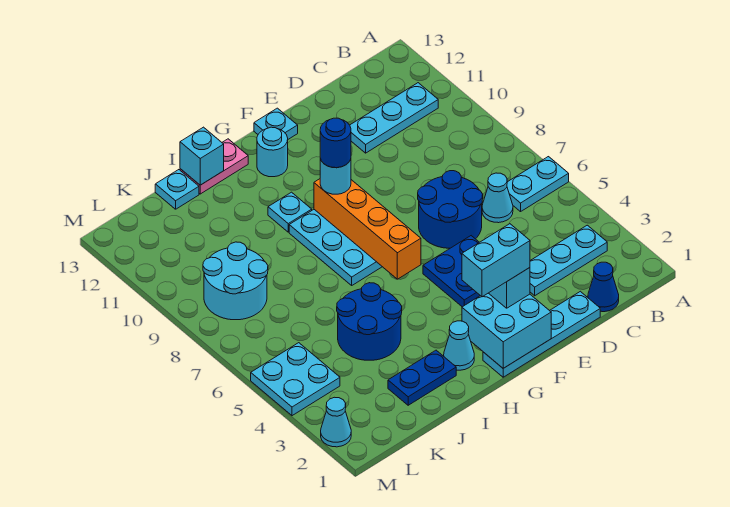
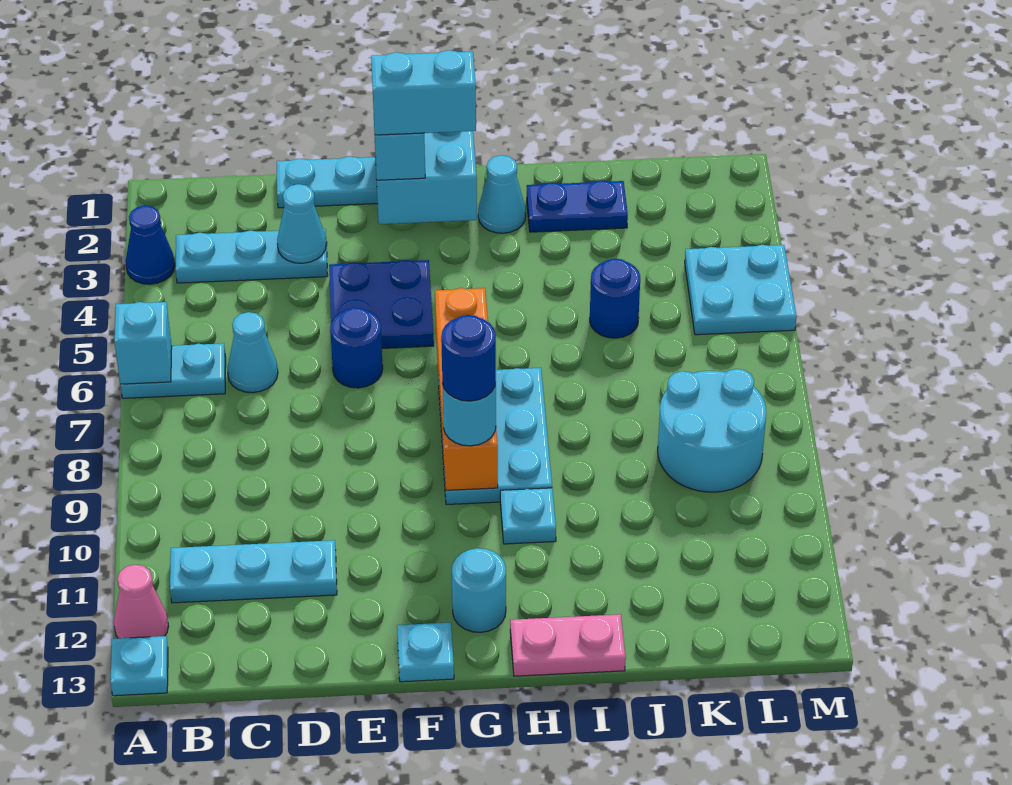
none -> pink 1x1 cone [114,565,168,638]
blue 1x1 cone [588,262,619,312] -> blue 1x1 cone moved to [126,206,175,284]
blue 2x2 round brick [418,171,483,248] -> blue 1x1 round brick [330,307,383,388]
blue 2x2 round brick [337,283,402,360] -> blue 1x1 round brick [590,259,640,338]
cyan 1x1 brick [180,127,224,185] -> cyan 1x1 brick moved to [114,302,172,384]
cyan 1x1 plate [155,170,199,209] -> cyan 1x1 plate moved to [110,636,168,696]
cyan 1x1 cone [321,397,351,447] -> cyan 1x1 cone moved to [277,184,326,263]

